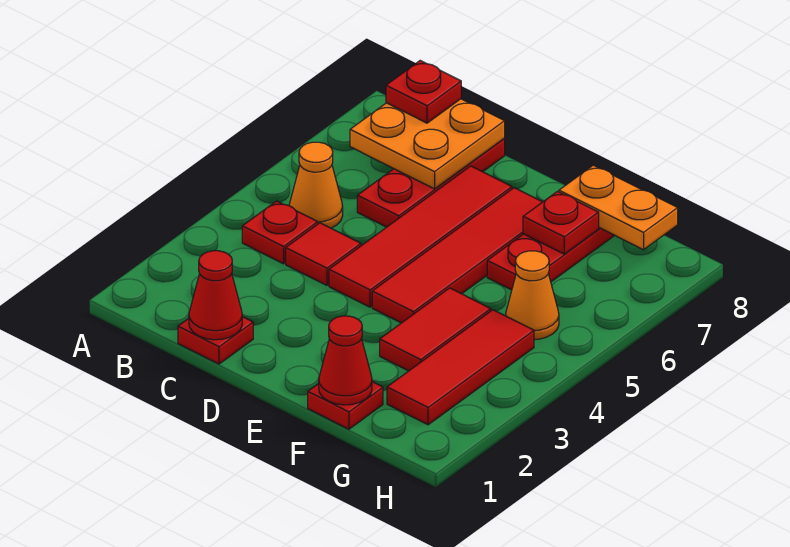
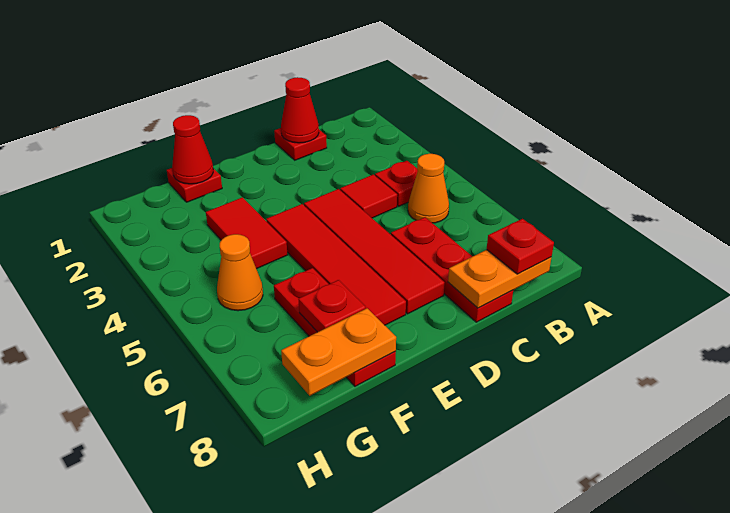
orange 2x2 plate [350,99,505,189] -> orange 1x2 plate [448,250,551,308]
red 1x3 tile [387,310,534,425] -> none

